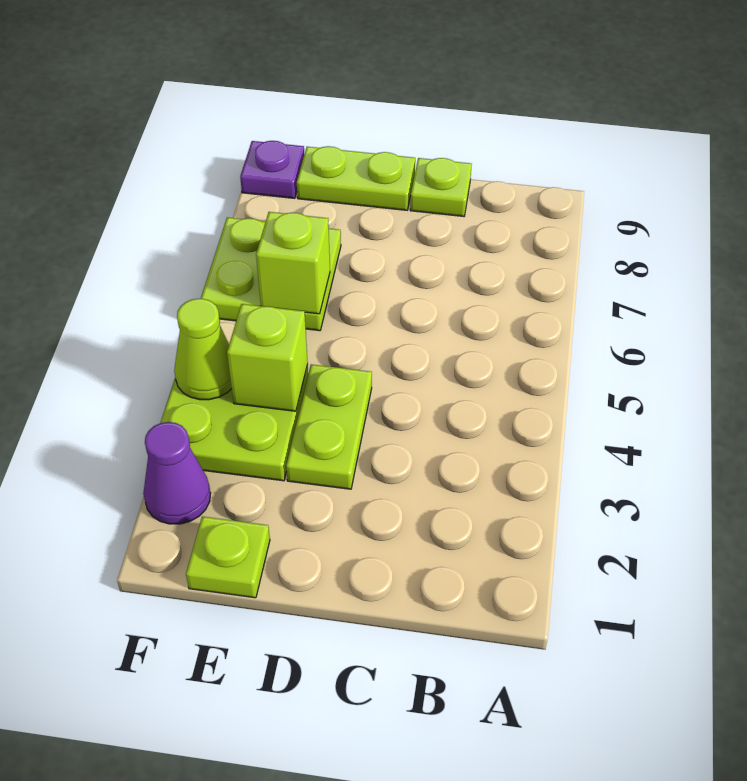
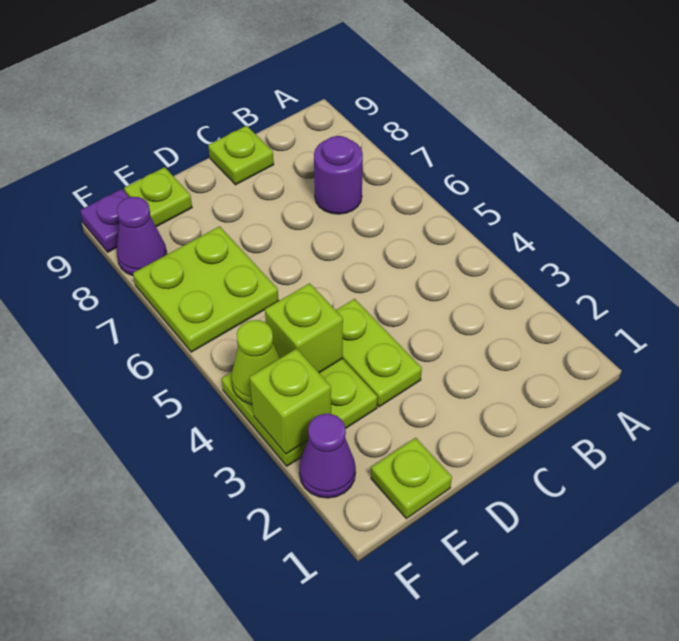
none -> purple 1x1 round brick [314,136,363,214]
lime 1x2 plate [297,146,415,210] -> lime 1x1 plate [124,167,192,227]
lime 1x1 brick [256,212,330,314] -> lime 1x1 brick moved to [250,349,331,454]
none -> purple 1x1 cone [117,197,167,276]

